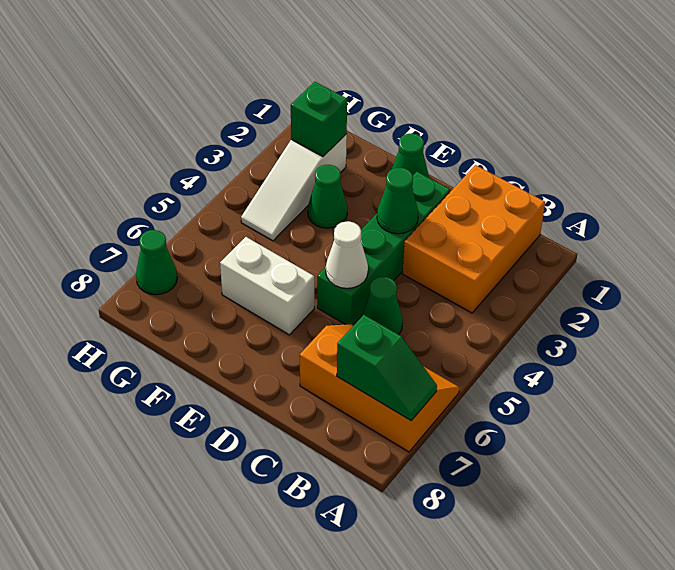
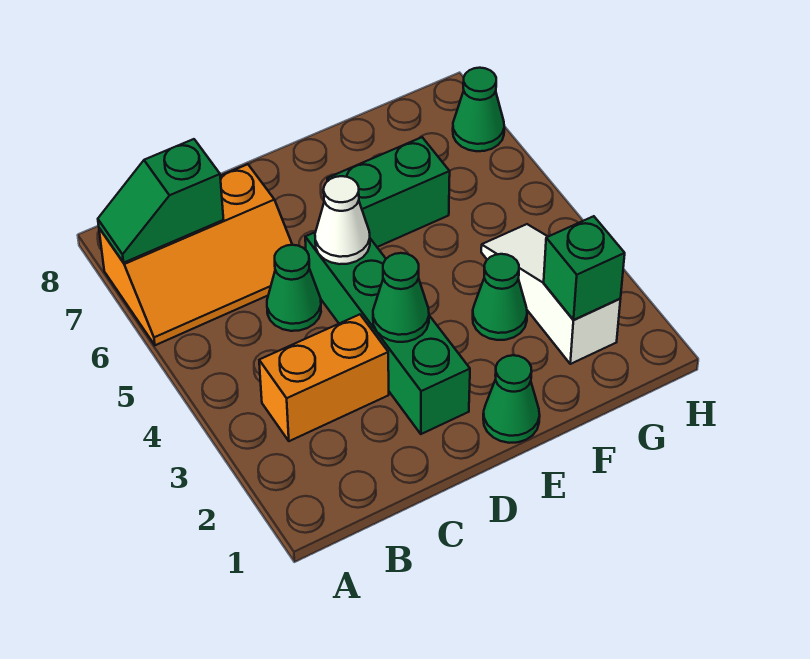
orange 2x3 brick [403,165,545,313] -> orange 1x2 brick [259,314,389,441]
white 1x2 brick [220,237,314,335] -> green 1x2 brick [327,137,450,247]

